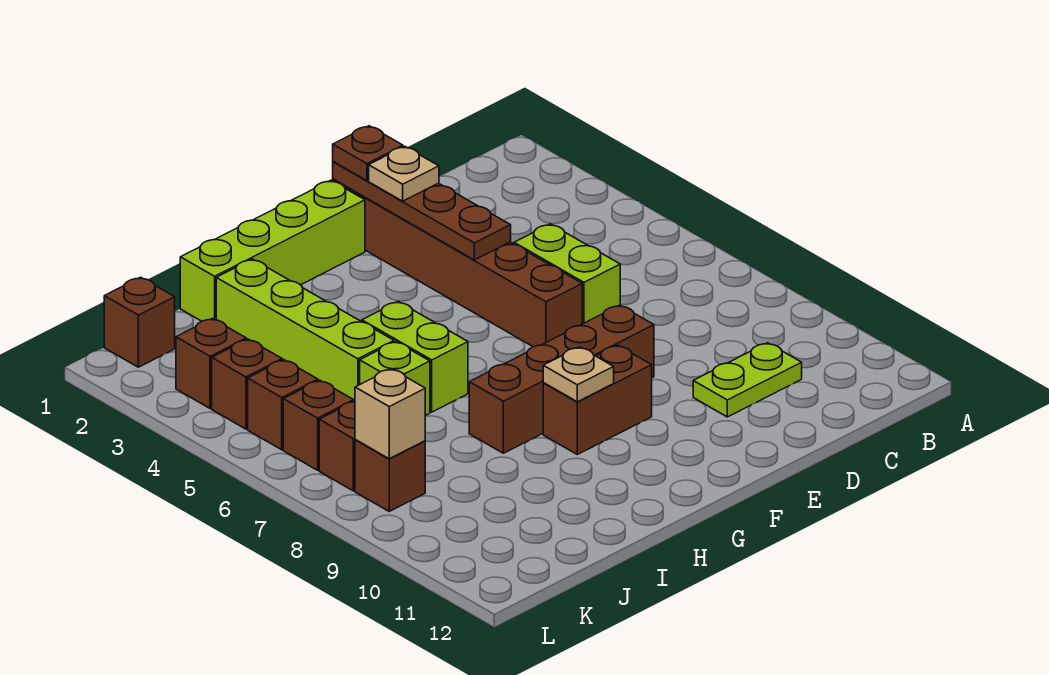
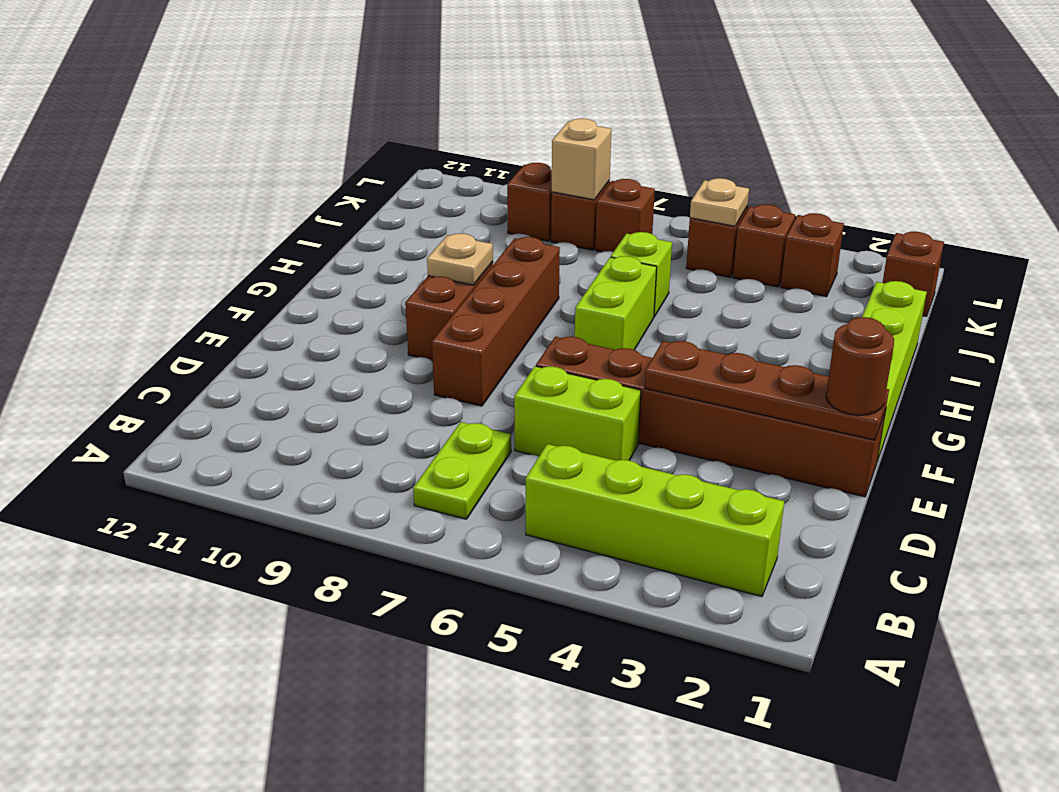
lime 1x2 plate [693,343,802,417] -> lime 1x2 plate moved to [413,422,511,519]
brown 1x1 plate [333,126,403,181] -> brown 1x1 round brick [826,317,894,415]
tan 1x1 plate [369,146,439,201] -> tan 1x1 plate moved to [690,178,749,226]
lime 1x2 brick [362,302,468,412] -> lime 1x2 brick turned to [575,256,657,350]
lime 1x4 brick [216,259,394,401] -> lime 1x4 brick moved to [525,444,784,597]
brown 1x1 brick [283,380,354,470] -> brown 1x1 brick moved to [507,163,552,241]

